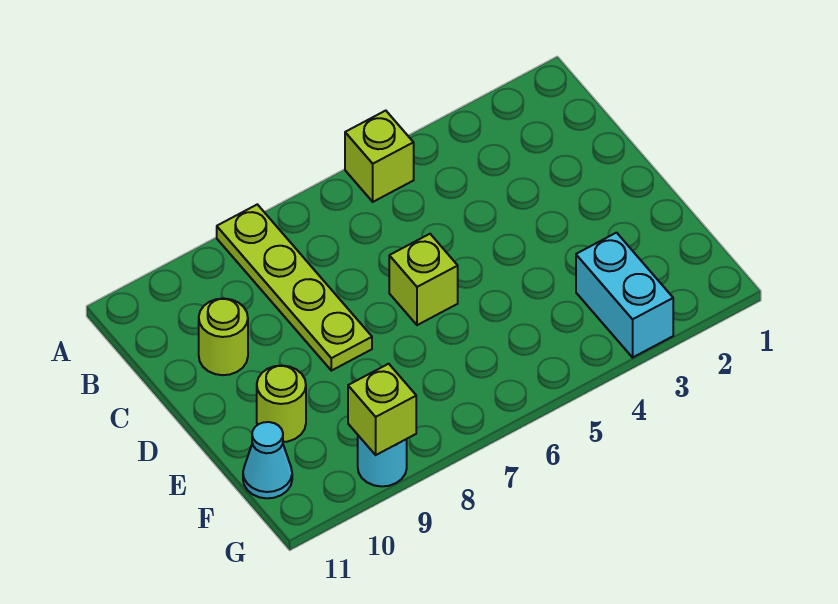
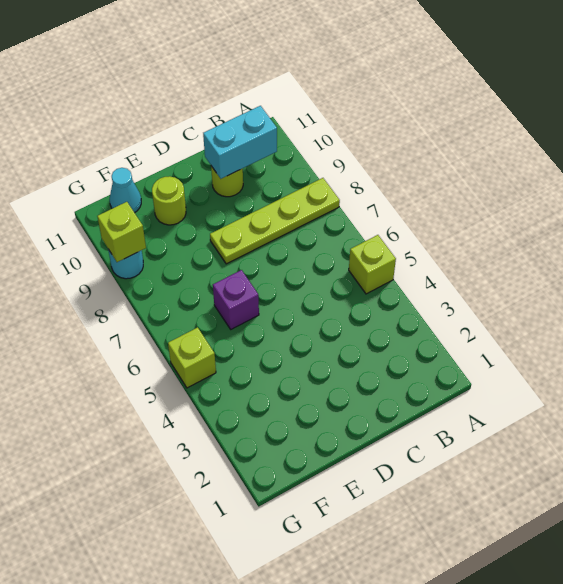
lime 1x1 brick [389,234,458,325] -> lime 1x1 brick moved to [168,327,216,388]
none -> purple 1x1 brick [213,270,259,329]
cyan 1x2 brick [576,233,673,357] -> cyan 1x2 brick moved to [203,106,277,179]

